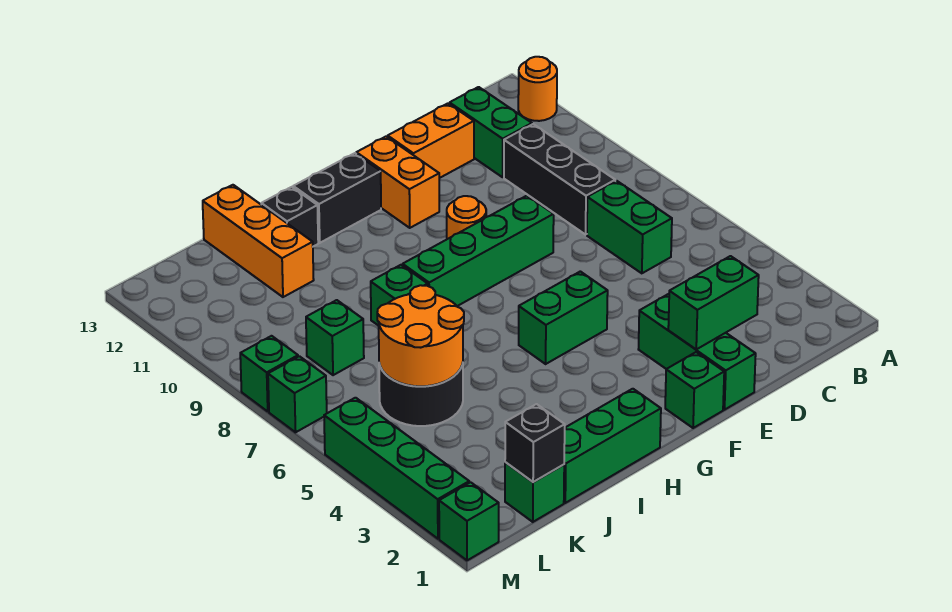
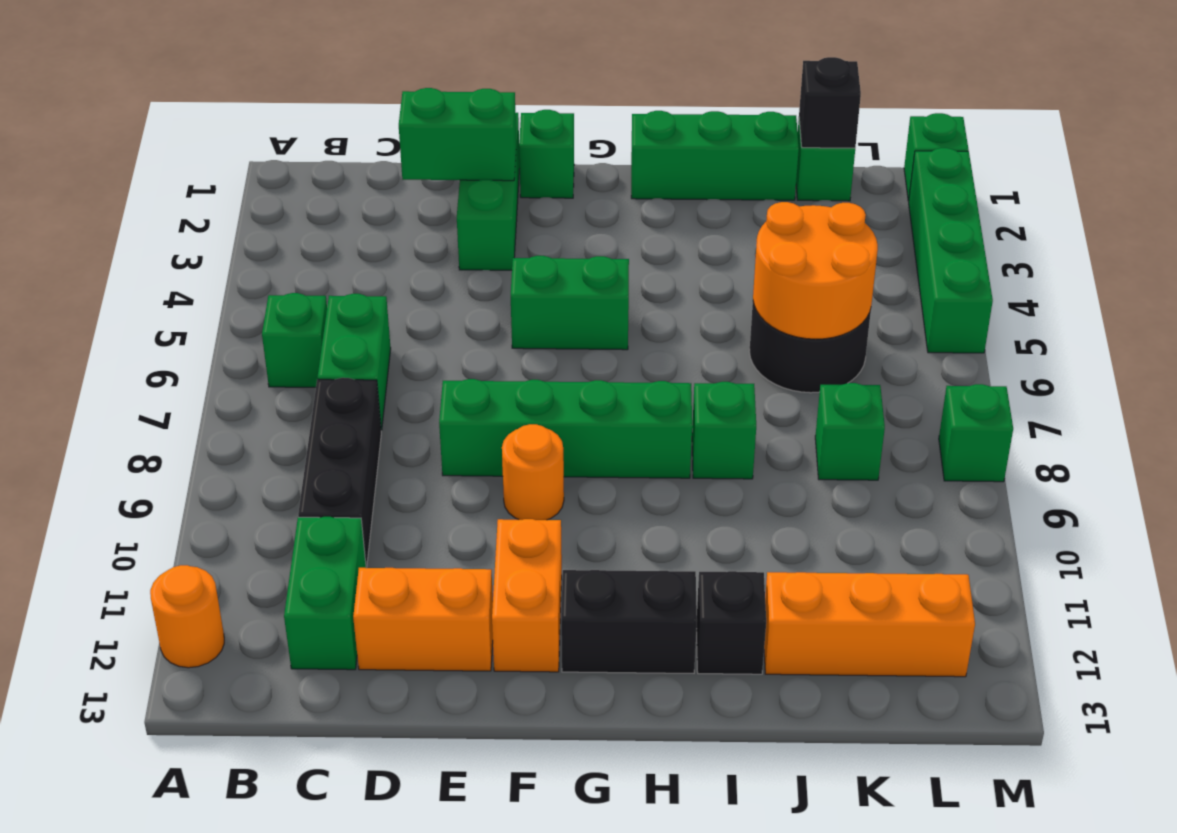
orange 1x3 brick [203,185,314,297] -> orange 1x3 brick turned to [764,572,975,677]
green 1x1 brick [268,356,327,432] -> green 1x1 brick moved to [262,293,327,387]

